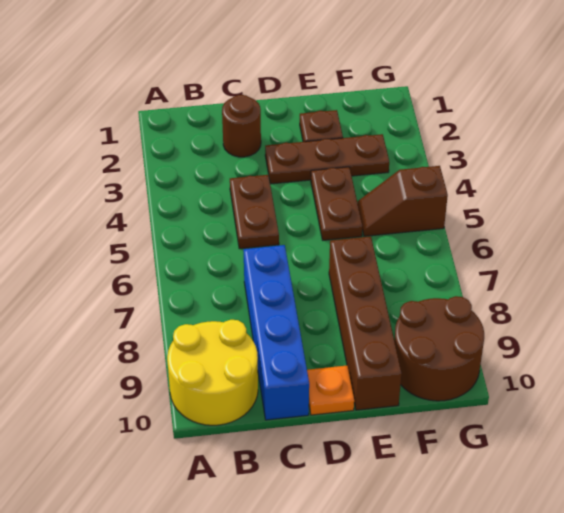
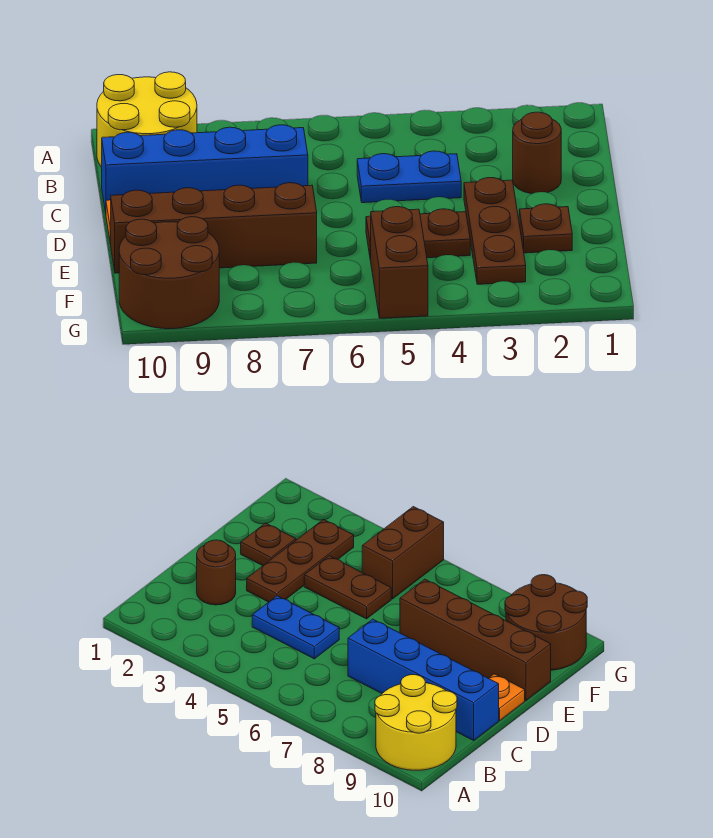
brown 1x2 plate [230,175,279,249] -> blue 1x2 plate [357,151,461,203]
brown 1x2 slope [358,166,448,236] -> brown 1x2 brick [371,207,428,318]

